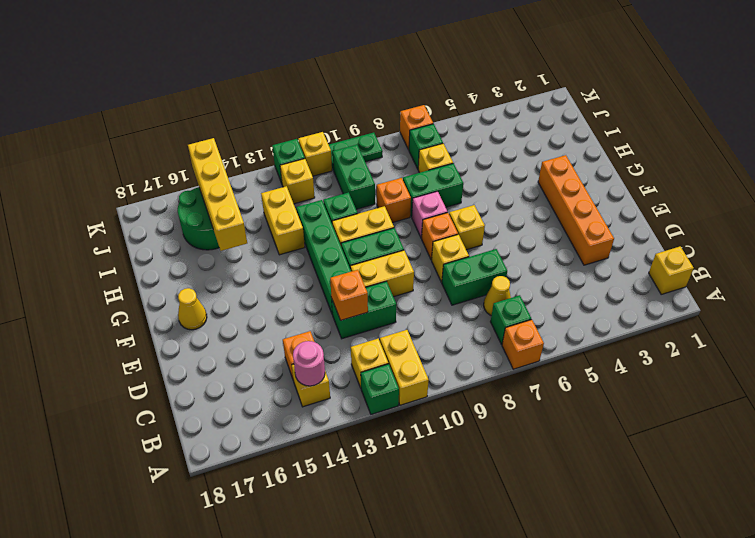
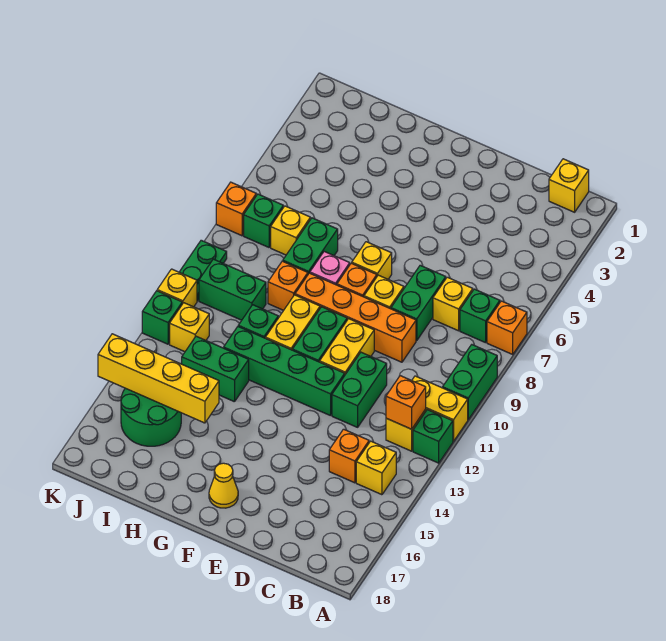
none -> green 1x2 brick [443,345,497,419]
pink 1x1 round brick [293,341,325,386] -> none
yellow 1x1 cone [484,276,511,316] -> yellow 1x1 brick [433,277,473,331]
orange 1x4 brick [538,155,614,265] -> orange 1x4 brick moved to [295,273,416,362]
orange 1x1 brick [330,270,368,320] -> orange 1x1 brick moved to [386,376,426,429]
yellow 1x2 brick [261,186,305,255] -> green 1x2 brick [182,336,249,402]

